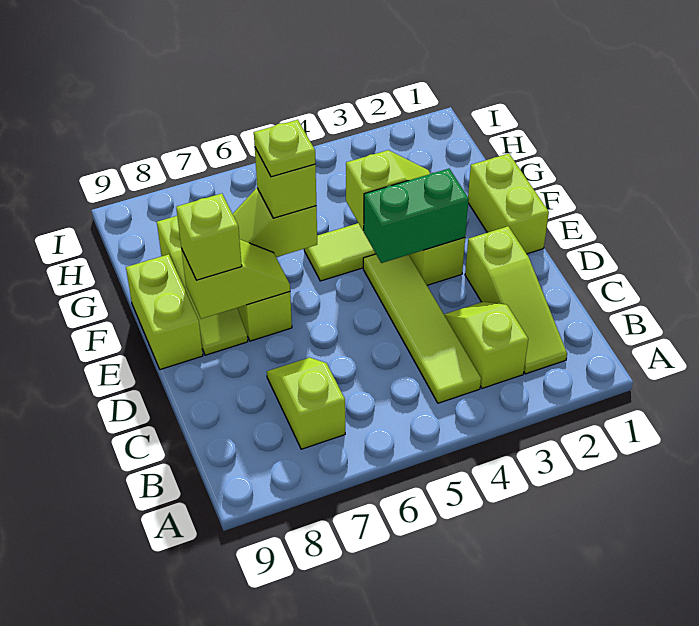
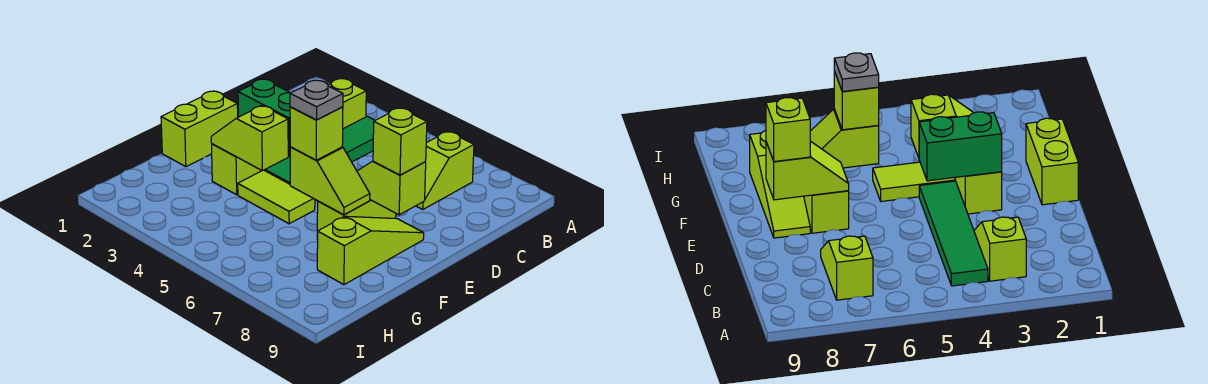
lime 1x3 slope [465,226,567,374] -> none
lime 1x4 tile [363,254,481,403] -> green 1x4 tile [265,116,375,184]
lime 1x2 brick [126,254,203,369] -> none
lime 1x1 plate [254,120,315,177] -> grey 1x1 plate [290,80,343,120]

